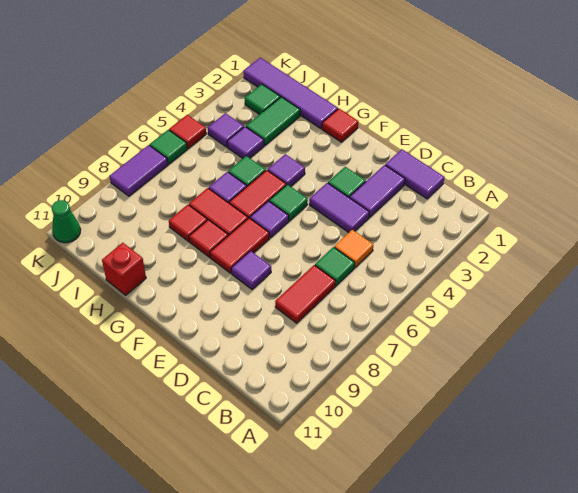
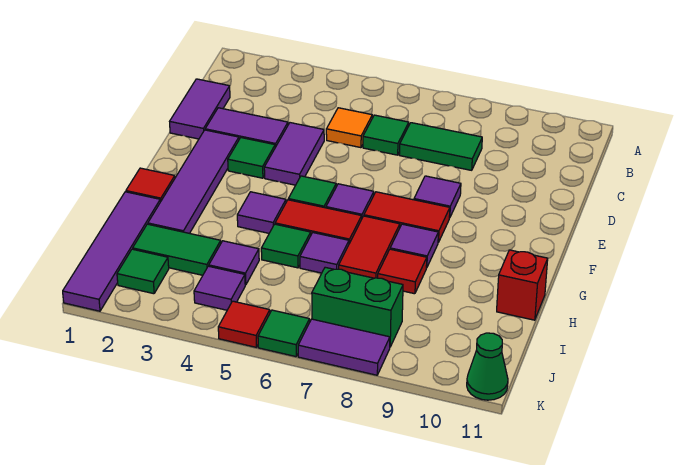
red 1x2 tile [275,265,335,323] -> green 1x2 tile [399,123,482,170]
none -> purple 1x4 tile [148,130,239,233]
red 1x1 tile [189,220,228,257] -> purple 1x1 tile [390,224,438,268]
none -> green 1x2 brick [312,267,403,347]

